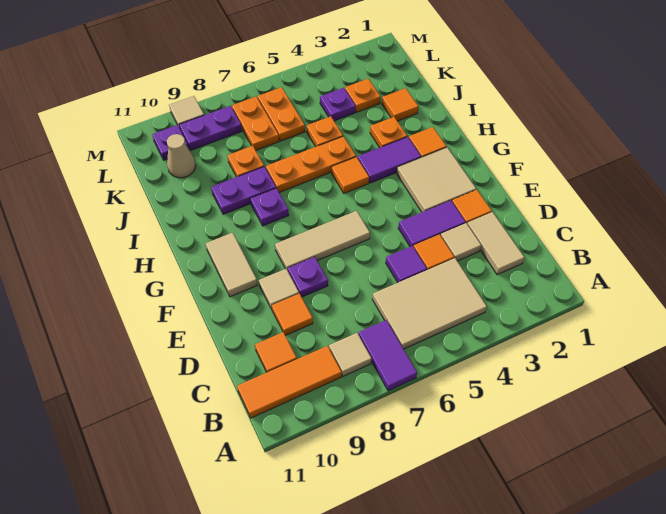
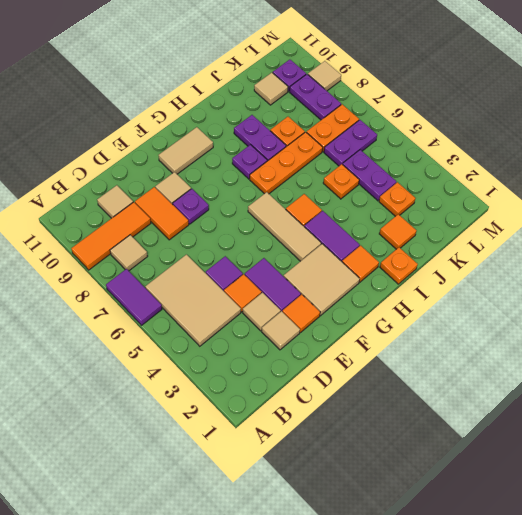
purple 1x2 tile [359,320,417,391] -> purple 1x2 tile turned to [106,269,162,325]
orange 1x3 tile [237,346,342,418] -> orange 1x3 tile turned to [71,202,151,270]
tan 1x2 tile [467,212,524,275] -> tan 1x1 tile [262,311,300,350]
orange 1x1 tile [255,332,297,372] -> tan 1x1 tile [97,185,133,218]
orange 1x1 tile [272,294,313,336] -> orange 1x2 tile [135,187,189,240]
tan 1x3 tile [275,211,370,271] -> tan 1x3 tile moved to [248,192,321,261]
orange 1x1 plate [370,117,407,148] -> orange 1x1 plate moved to [380,247,418,284]
orange 1x3 plate [266,136,356,192] -> orange 1x3 plate turned to [250,132,323,194]
purple 1x1 plate [320,88,356,121] -> purple 1x2 plate [343,150,396,201]
orange 1x2 plate [258,87,305,141] -> purple 1x2 plate [324,120,377,166]
tan 1x1 cone [167,134,196,178] -> tan 1x1 tile [254,73,288,105]

